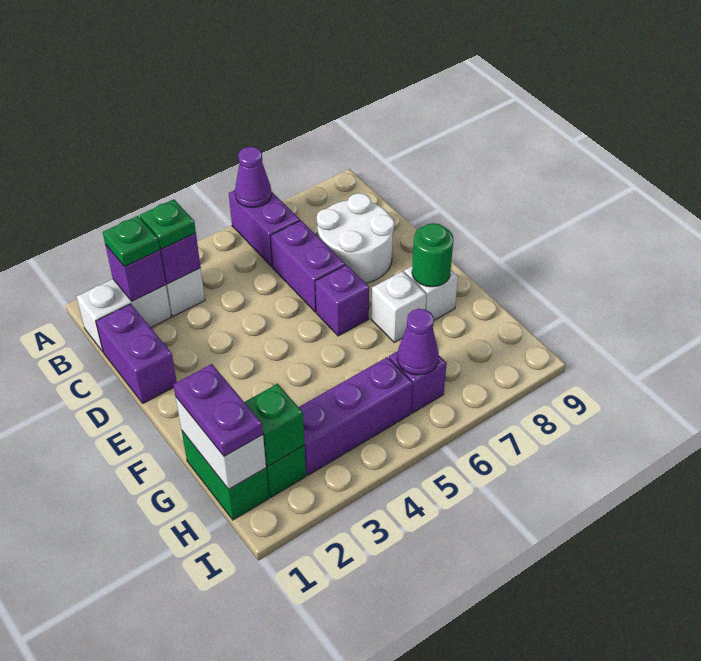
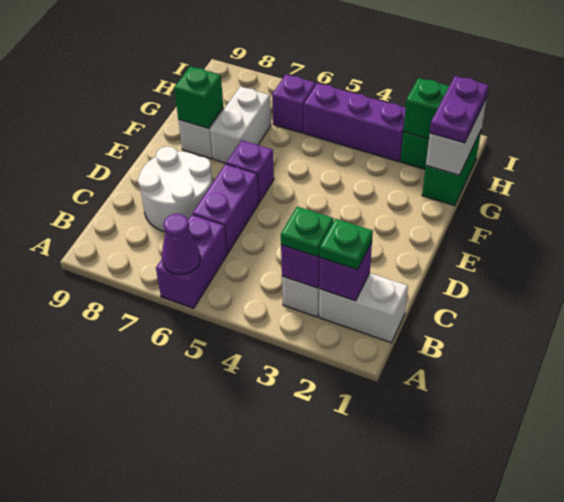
purple 1x2 brick [96,304,177,403] -> none
white 1x1 brick [371,271,427,342] -> white 1x2 brick [210,86,271,163]
green 1x1 round brick [412,223,453,287] -> green 1x1 brick [174,66,223,128]
purple 1x1 cone [397,309,439,375] -> none

